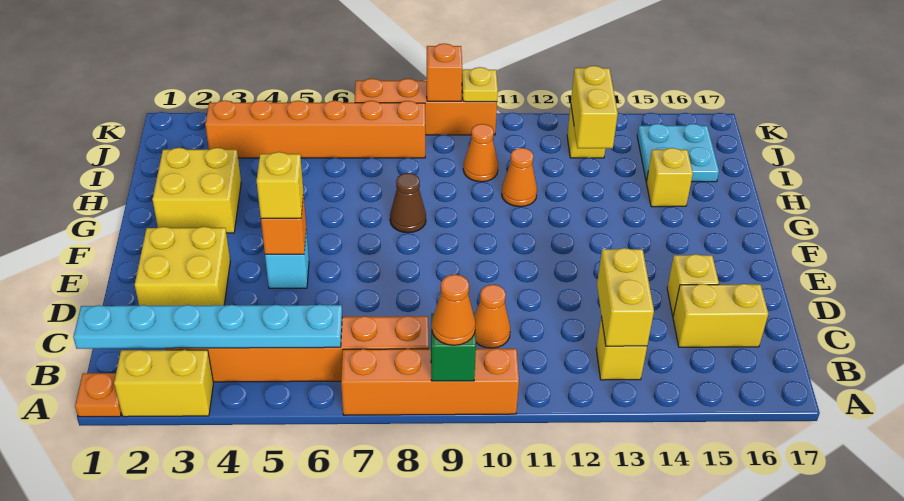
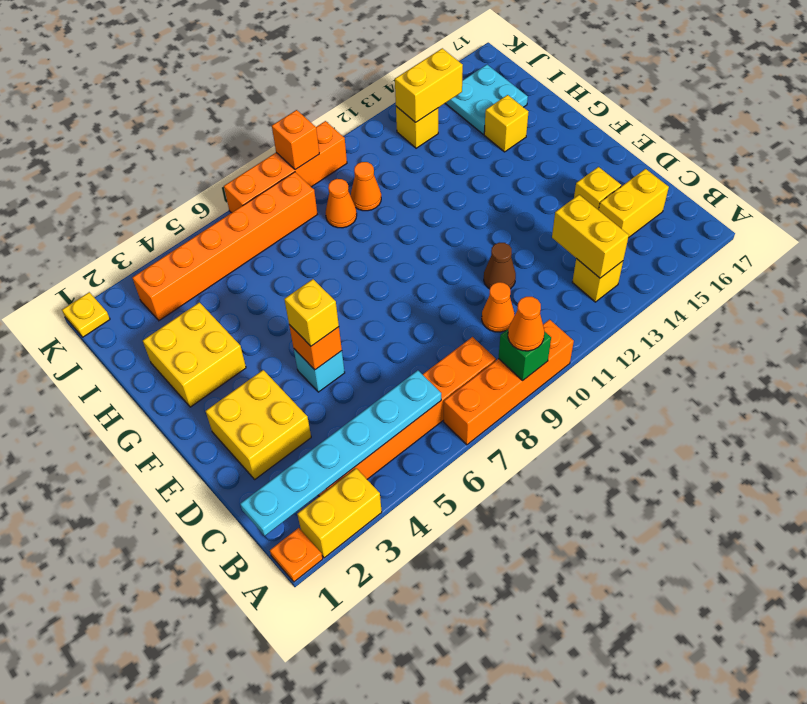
brown 1x1 cone [390,173,426,233] -> brown 1x1 cone moved to [484,243,516,289]
orange 1x1 cone [502,148,537,207] -> orange 1x1 cone moved to [326,179,357,228]
yellow 1x2 brick [571,66,618,148] -> yellow 1x2 brick turned to [395,48,463,122]
yellow 1x1 plate [462,67,498,102] -> yellow 1x1 plate moved to [62,292,110,337]

